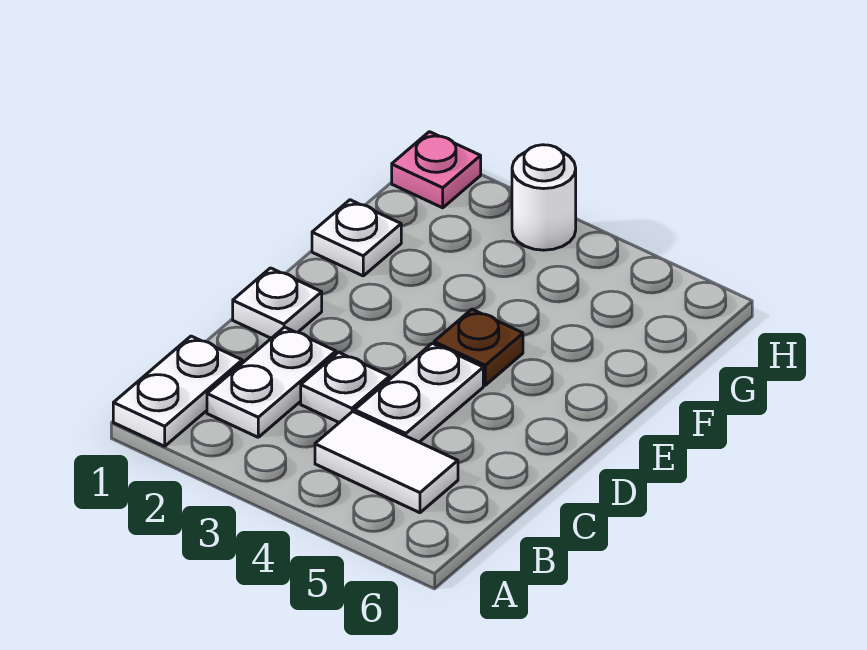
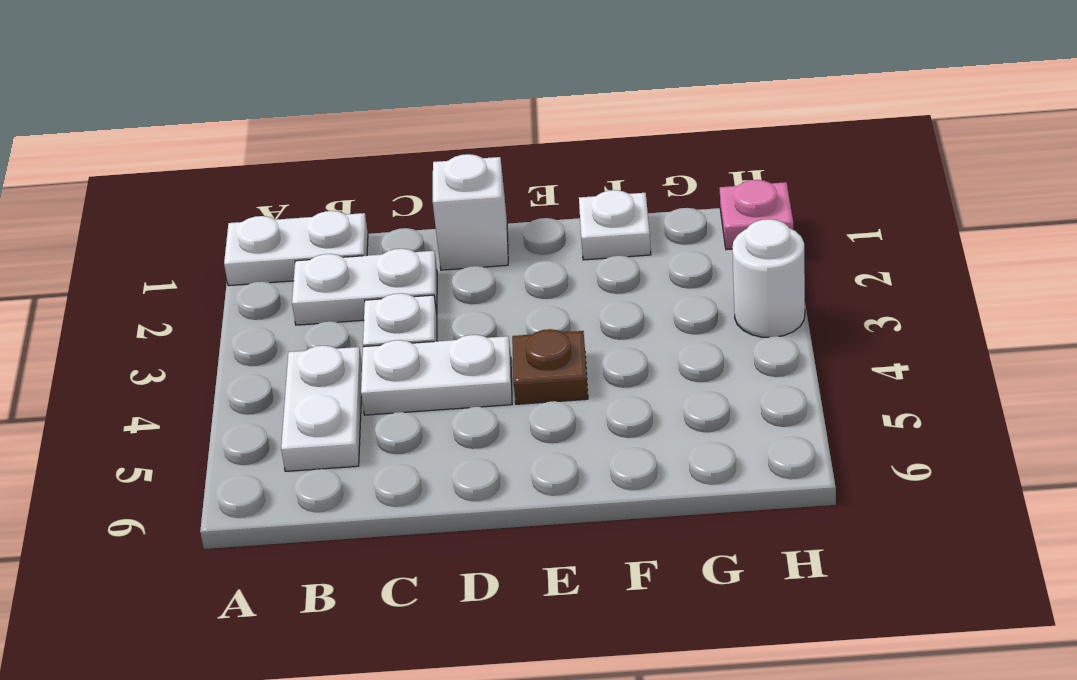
white 1x2 tile [315,411,458,513] -> white 1x2 plate [281,346,362,471]
white 1x1 plate [233,268,322,338] -> white 1x1 brick [433,154,508,270]

